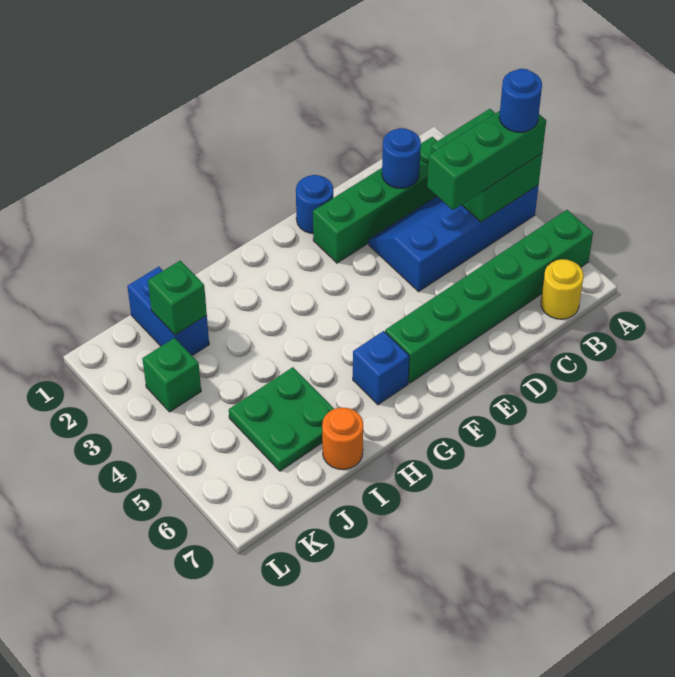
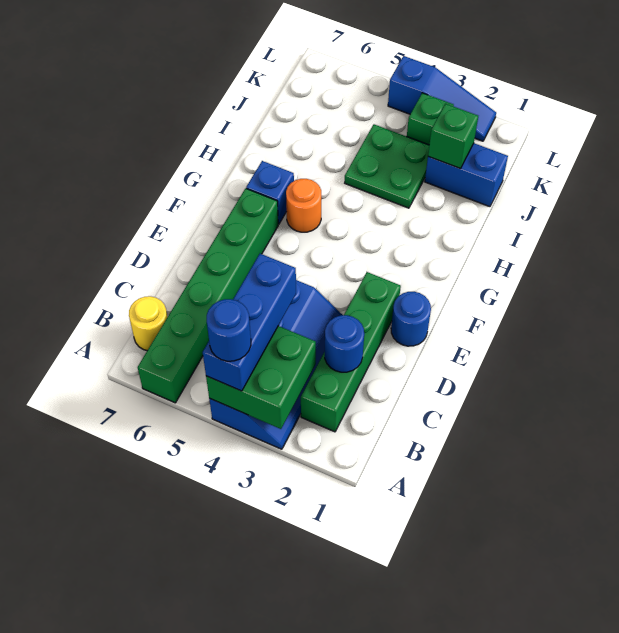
green 1x3 brick [427,111,546,210] -> blue 1x3 brick [203,254,296,391]
green 2x2 plate [229,367,334,471] -> green 2x2 plate moved to [345,124,429,208]
orange 1x1 round brick [322,407,363,470] -> orange 1x1 round brick moved to [286,179,321,232]
none -> blue 1x3 slope [388,56,496,141]

